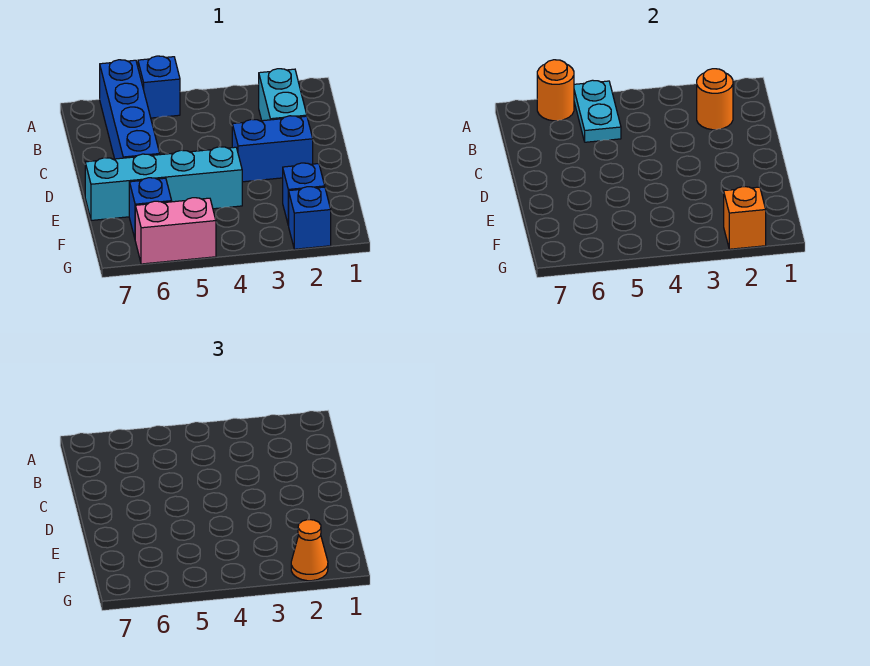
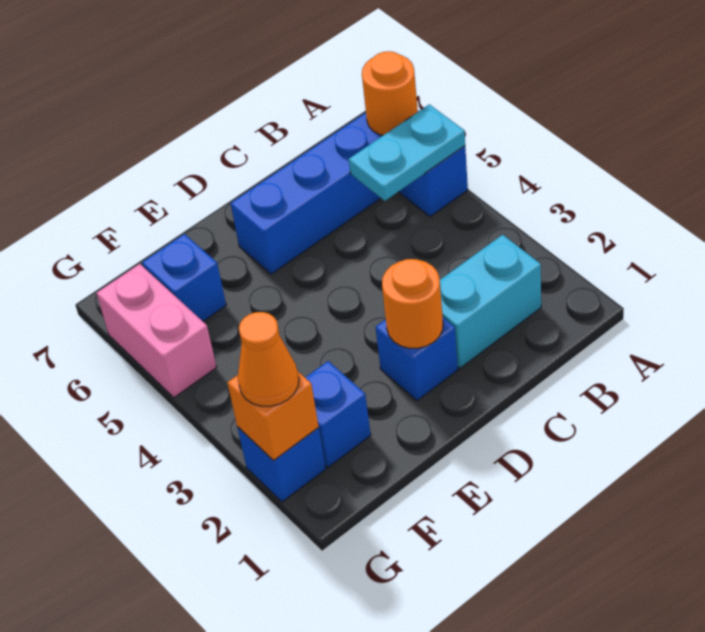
orange 1x1 round brick [697,69,733,130] -> orange 1x1 round brick moved to [382,259,443,348]
blue 1x2 brick [232,116,313,182] -> blue 1x1 brick [376,318,458,401]
cyan 1x4 brick [85,147,242,220] -> none

